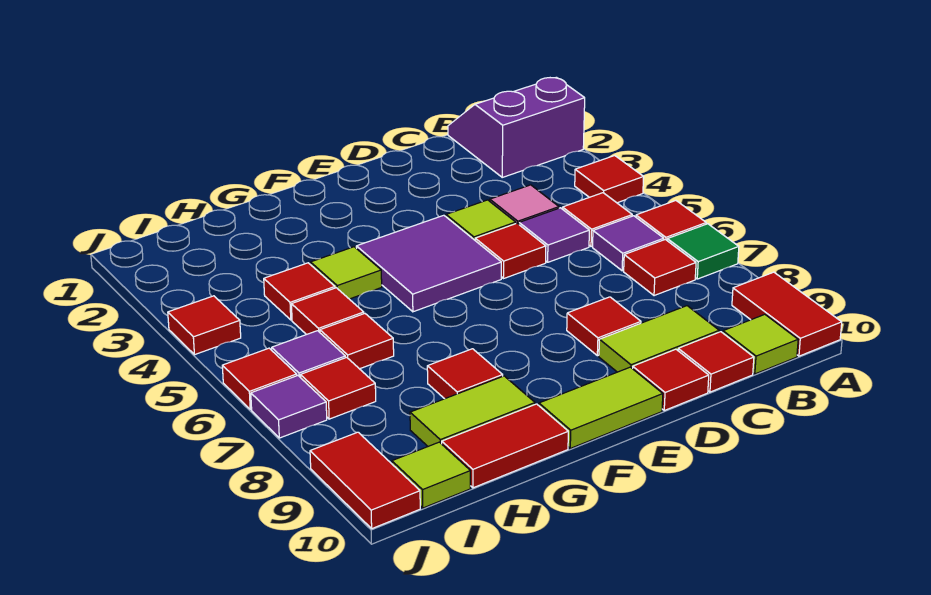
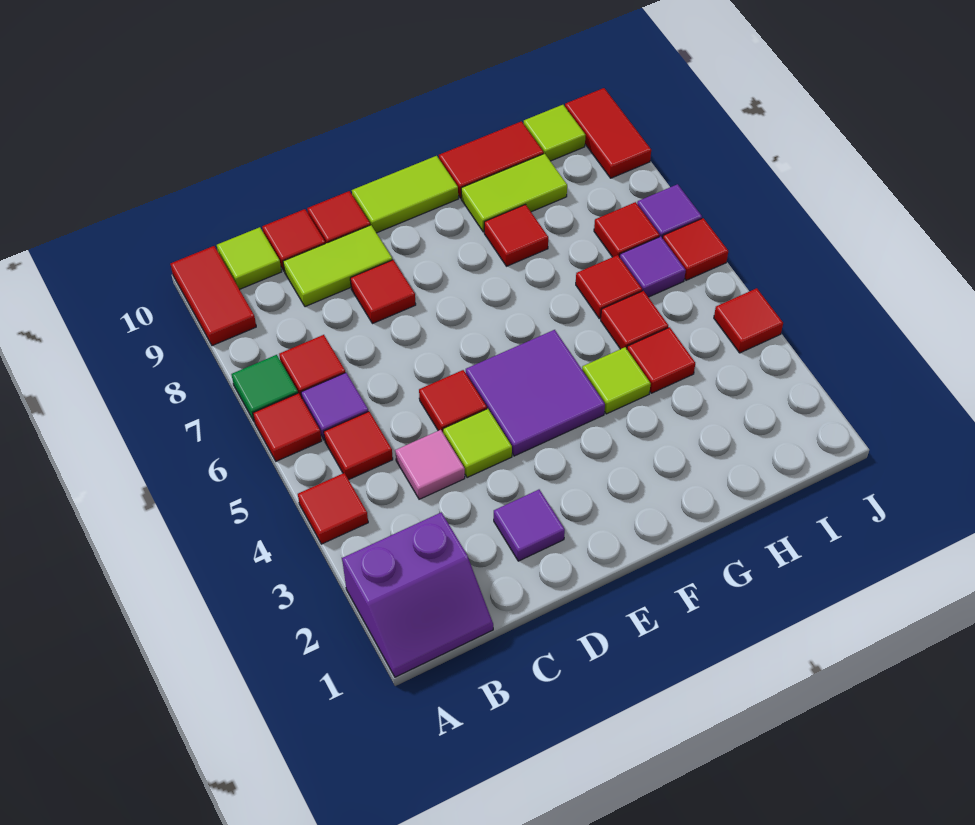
purple 1x1 tile [519,208,589,262] -> purple 1x1 tile moved to [494,490,565,561]

